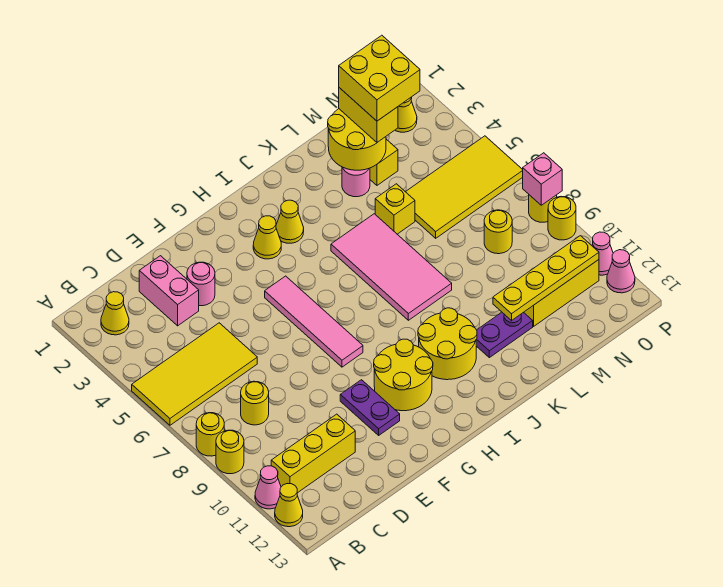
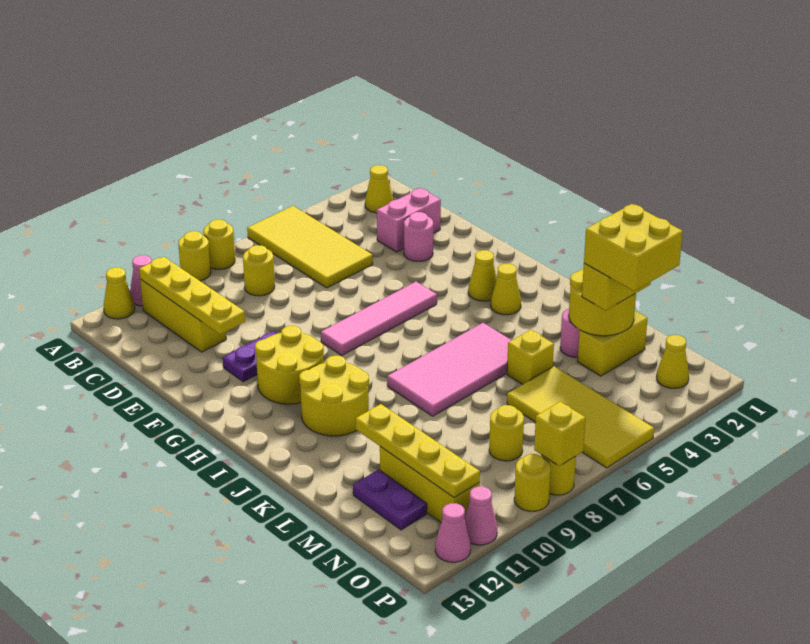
none -> yellow 1x4 plate [139,257,245,334]
purple 1x2 plate [476,312,533,358] -> purple 1x2 plate moved to [353,470,427,530]
pink 1x1 brick [523,153,562,205] -> yellow 1x1 brick [534,402,586,466]

